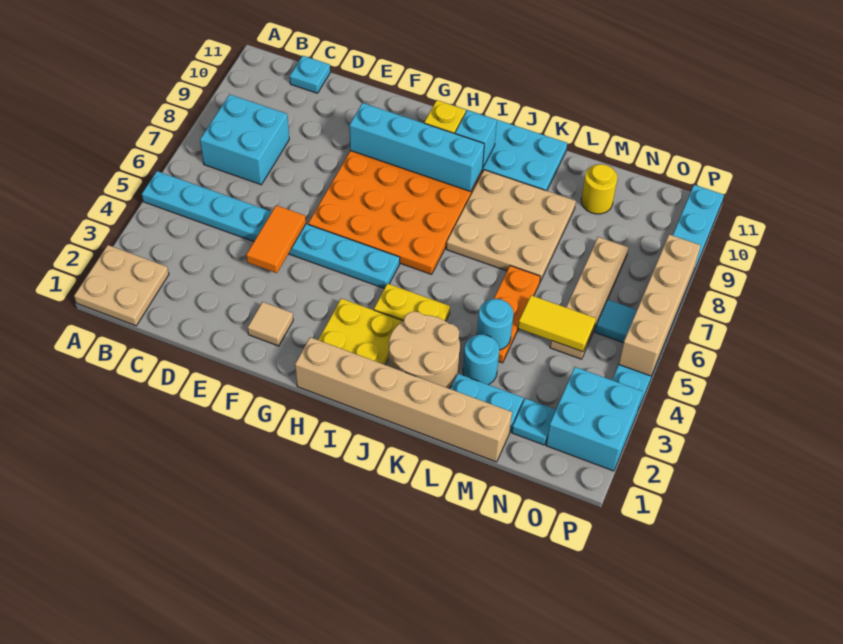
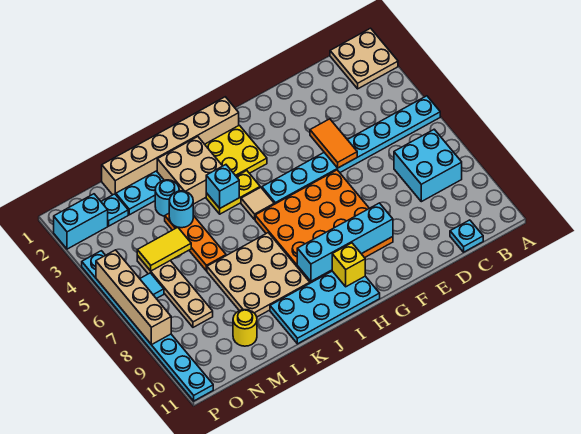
tan 1x1 tile [248,302,293,346] -> tan 1x1 tile moved to [241,187,274,219]
cyan 1x1 brick [455,110,497,167] -> cyan 1x1 brick moved to [206,165,239,208]
tan 2x2 round brick [389,311,460,388] -> tan 2x2 brick [157,137,222,204]
cyan 2x2 brick [546,367,643,471] -> cyan 1x2 brick [54,194,108,249]

